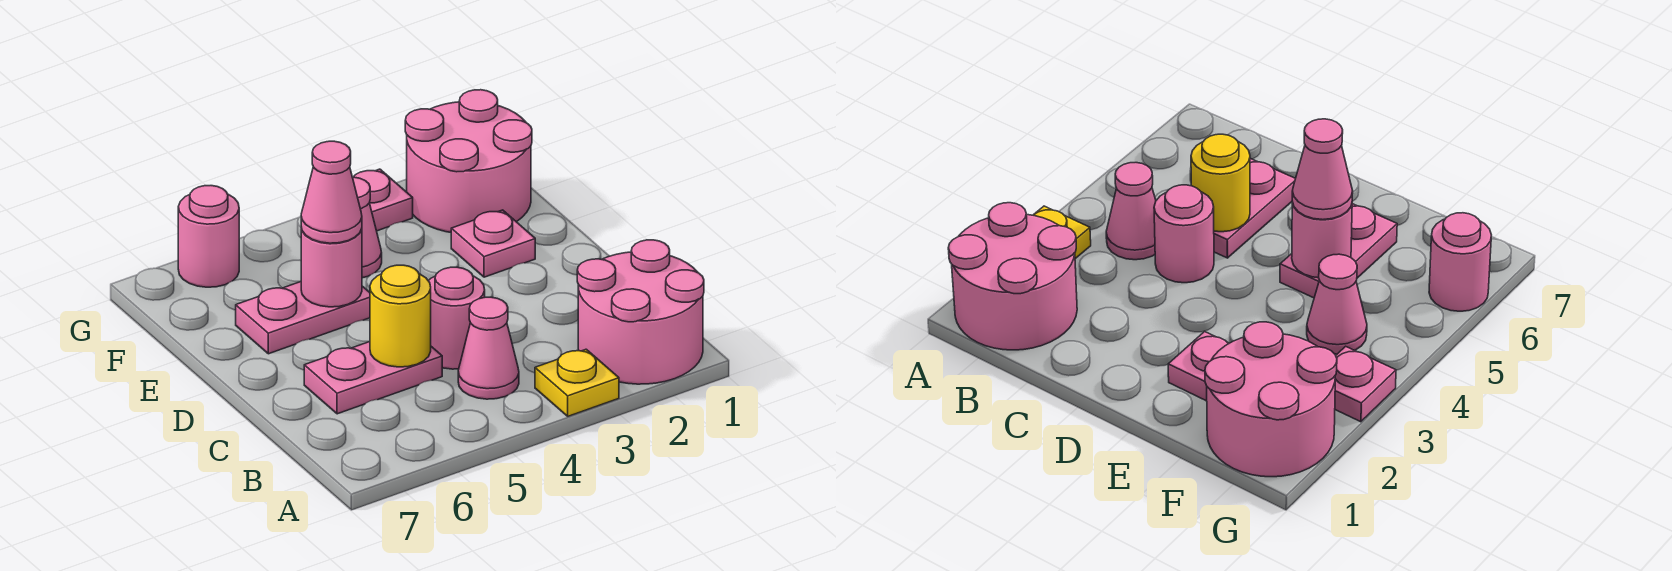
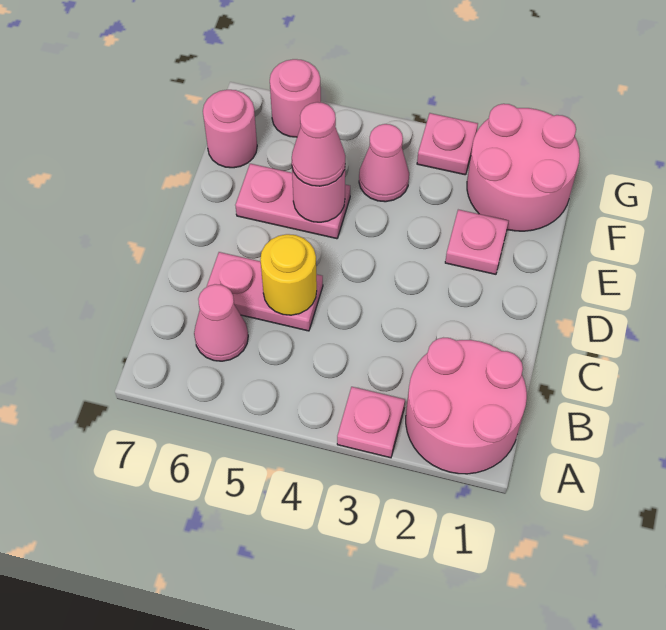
yellow 1x1 plate [535,349,619,416] -> pink 1x1 plate [337,387,405,458]
pink 1x1 cone [458,297,519,399] -> pink 1x1 cone moved to [194,284,248,361]
pink 1x1 round brick [429,267,485,369] -> pink 1x1 round brick moved to [203,90,257,168]

